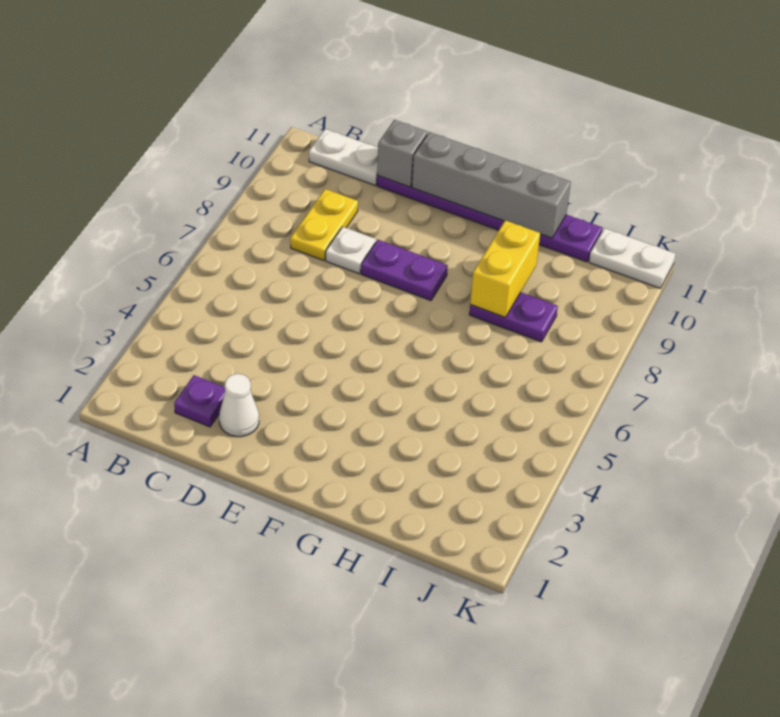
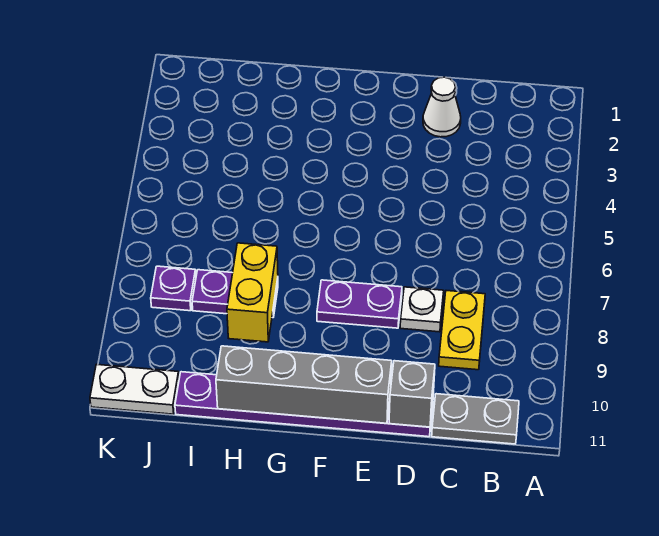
white 1x2 plate [309,129,378,185] -> grey 1x2 plate [432,394,519,444]
purple 1x1 plate [174,375,225,427] -> purple 1x1 plate moved to [151,266,196,311]

